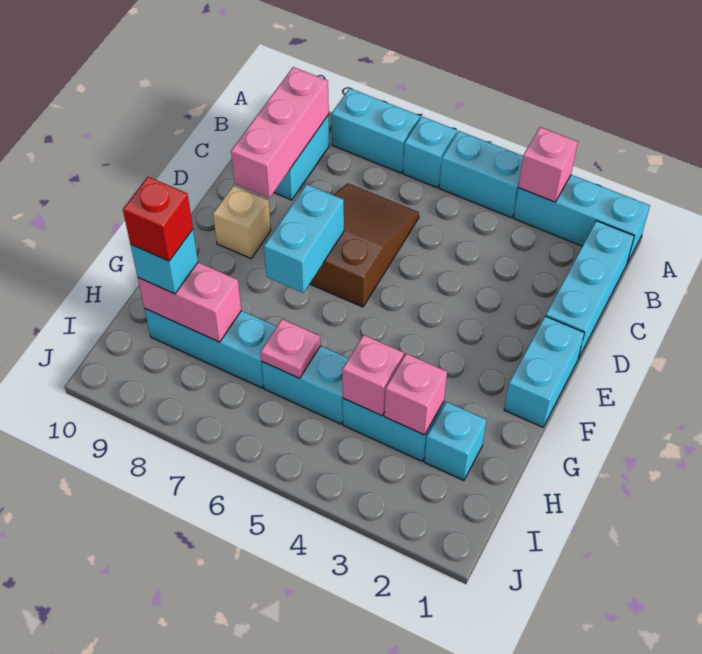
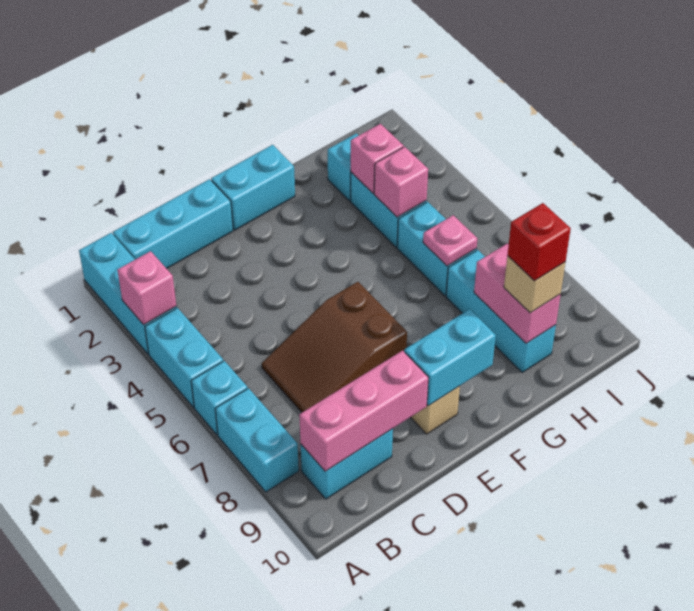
cyan 1x2 brick [264,184,344,293] -> cyan 1x2 brick moved to [404,309,496,406]
cyan 1x1 brick [131,229,198,294] -> tan 1x1 brick [504,256,565,313]

